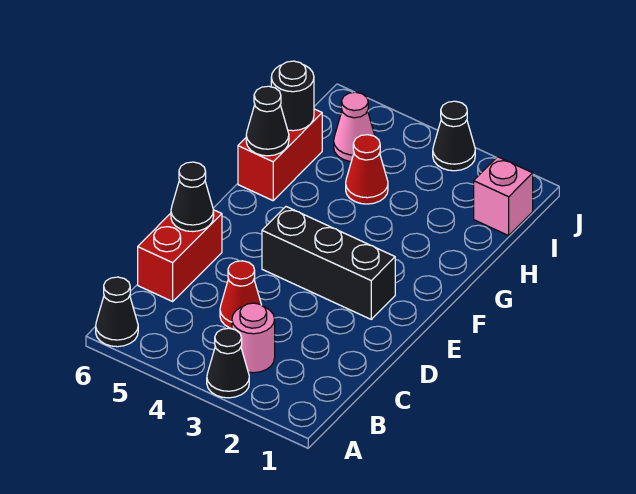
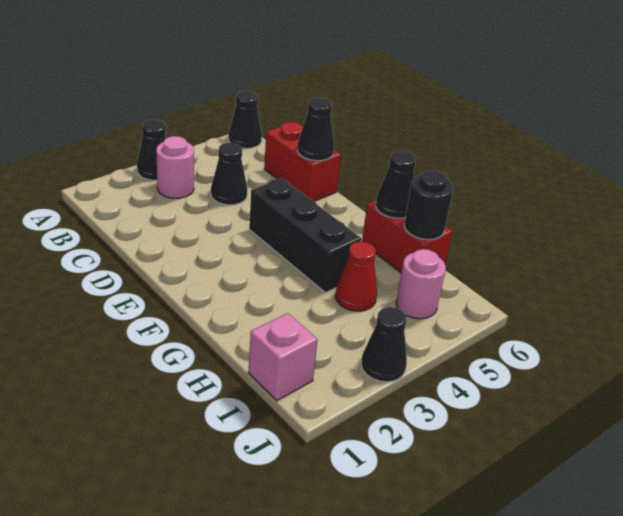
red 1x1 cone [220,261,261,329] -> black 1x1 cone [211,143,247,205]
black 1x3 brick [262,207,395,319] -> black 1x3 brick turned to [249,178,362,293]
pink 1x1 cone [334,92,375,161] -> pink 1x1 round brick [396,249,446,319]

